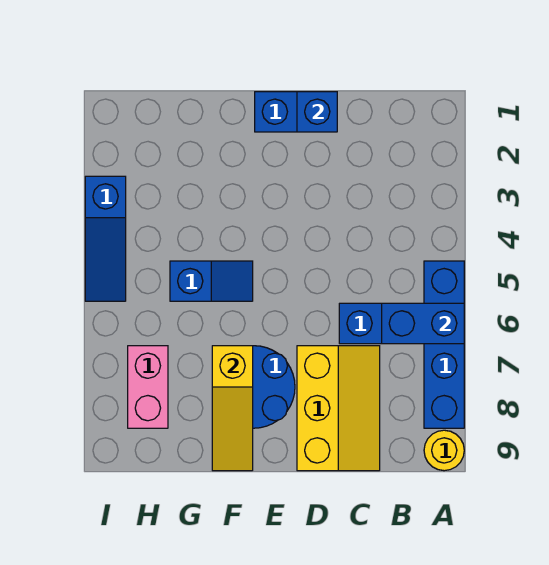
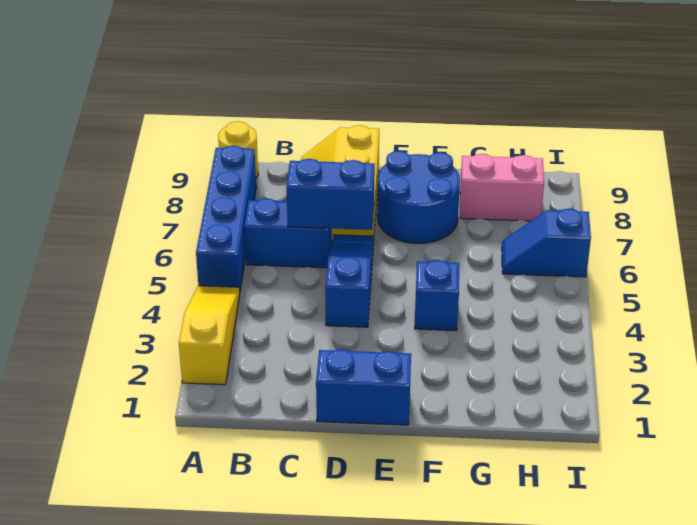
blue 1x2 brick [382,303,464,344] -> blue 1x2 brick moved to [286,159,375,230]
blue 1x1 brick [297,92,337,132] -> blue 1x1 brick moved to [415,260,459,331]
blue 1x2 slope [170,261,253,301] -> blue 1x2 slope moved to [502,209,591,277]
yellow 1x3 slope [212,346,253,471] -> yellow 1x3 slope moved to [179,286,240,385]
pink 1x2 brick [128,346,168,428] -> pink 1x2 brick turned to [460,154,544,221]
blue 1x3 slope [85,176,126,301] -> blue 1x3 slope moved to [325,235,374,327]

